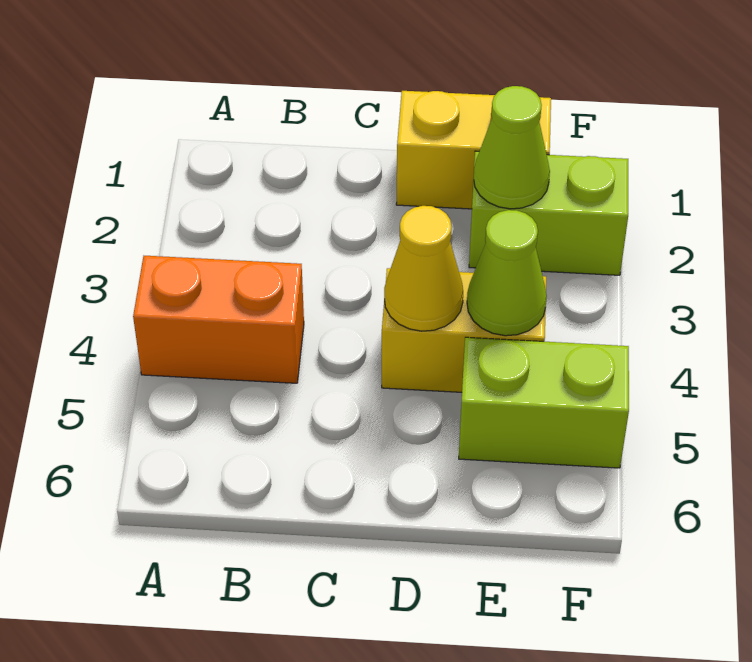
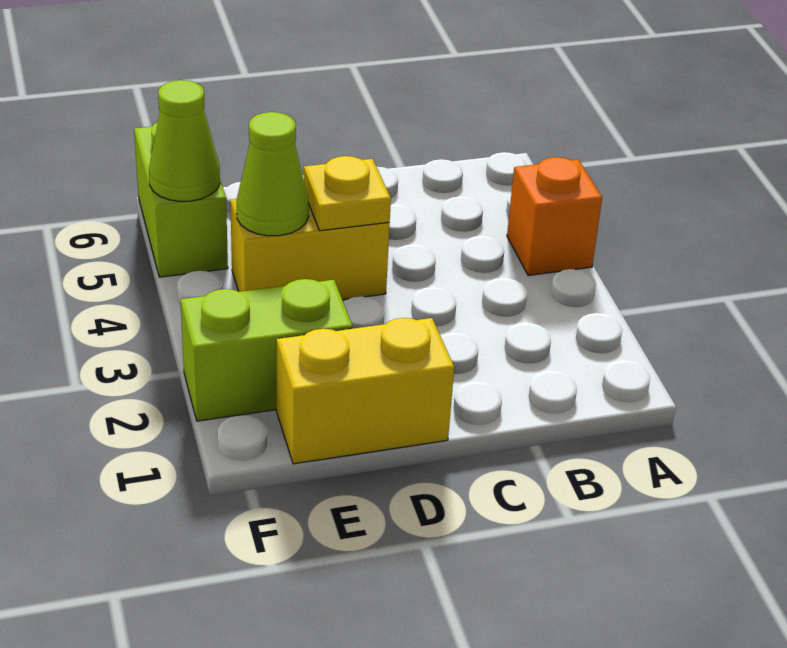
orange 1x2 brick [133,256,304,383] -> orange 1x1 brick [507,157,602,276]
yellow 1x1 cone [384,206,463,331] -> yellow 1x1 plate [304,156,391,231]
lime 1x1 cone [474,86,550,209] -> lime 1x1 cone moved to [149,80,220,201]
lime 1x2 brick [459,337,629,468] -> lime 1x2 brick turned to [134,122,228,277]

